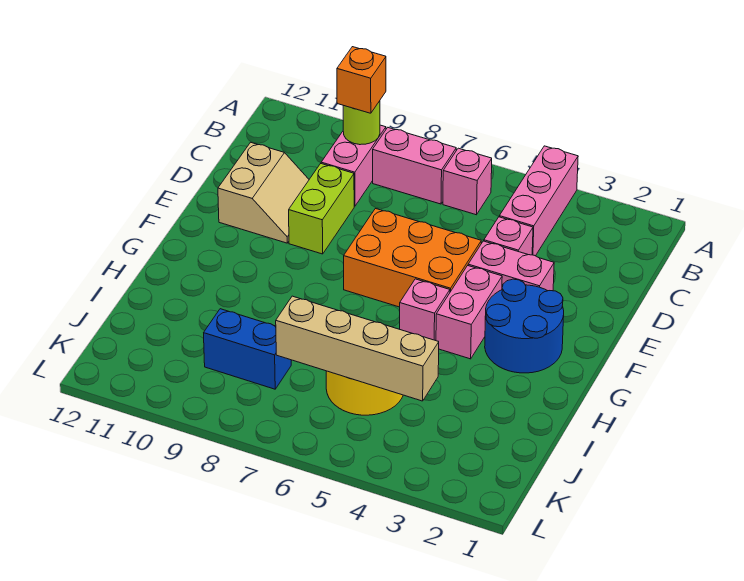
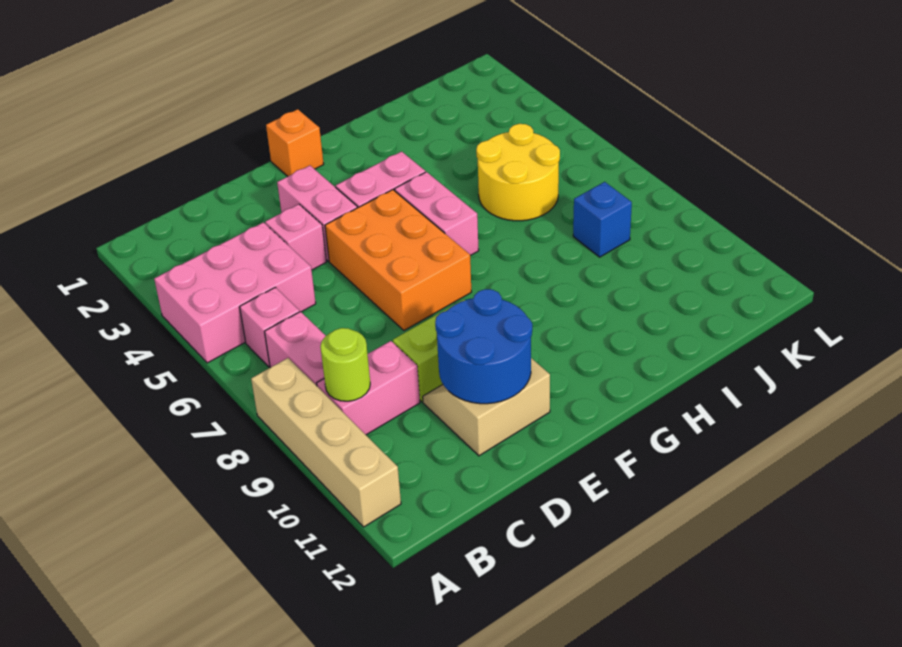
pink 1x3 brick [499,146,578,256] -> pink 2x3 brick [154,222,316,363]
orange 1x1 brick [337,47,386,113] -> orange 1x1 brick moved to [266,109,324,176]
blue 2x2 round brick [485,279,564,373] -> blue 2x2 round brick moved to [435,289,532,404]
pink 1x1 brick [400,279,450,341] -> pink 1x2 brick [395,172,479,256]
tan 1x4 brick [276,296,439,401] -> tan 1x4 brick moved to [251,358,401,527]
blue 1x2 brick [204,309,291,389] -> blue 1x1 brick [573,182,632,257]

